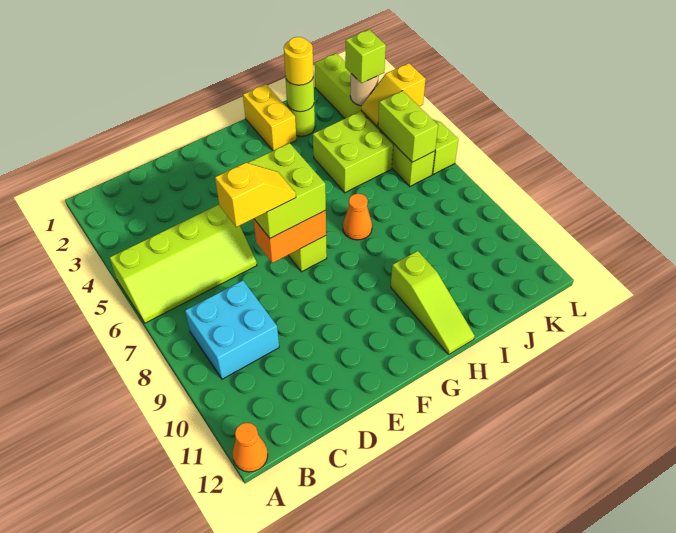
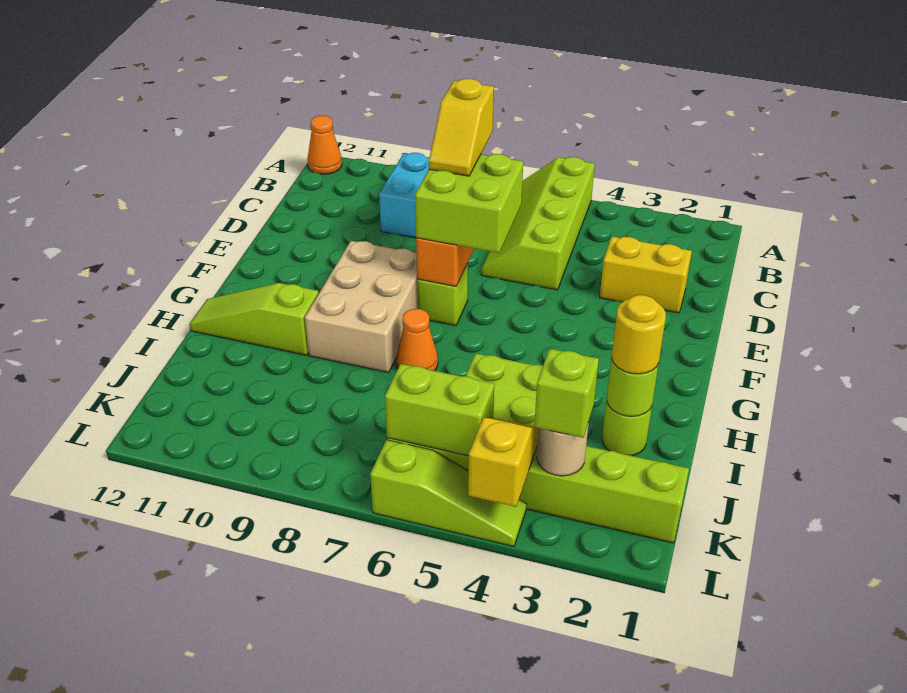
none -> tan 2x3 brick [305,241,418,373]
yellow 1x2 brick [243,84,296,150] -> yellow 1x2 brick moved to [600,236,692,313]

